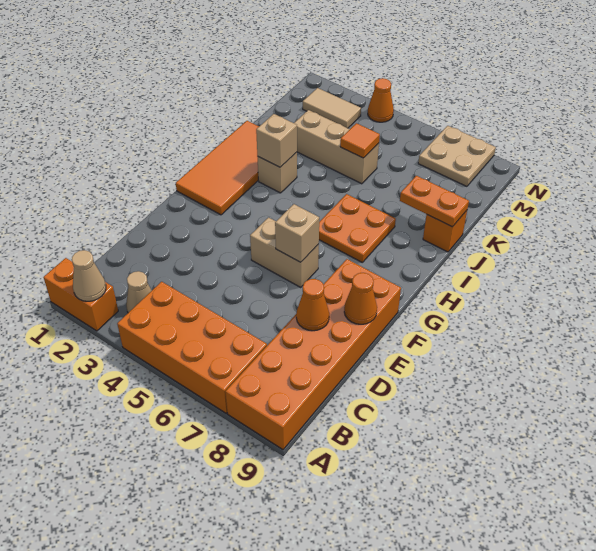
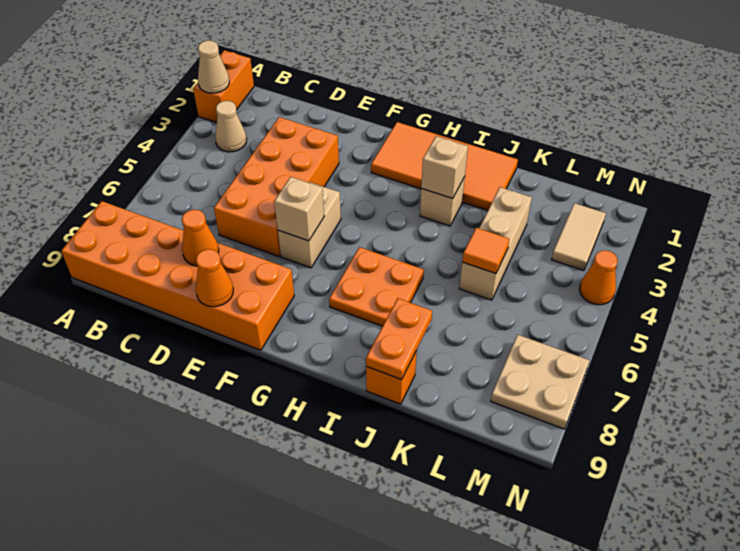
orange 2x4 brick [117,282,267,413] -> orange 2x4 brick moved to [214,117,339,256]

